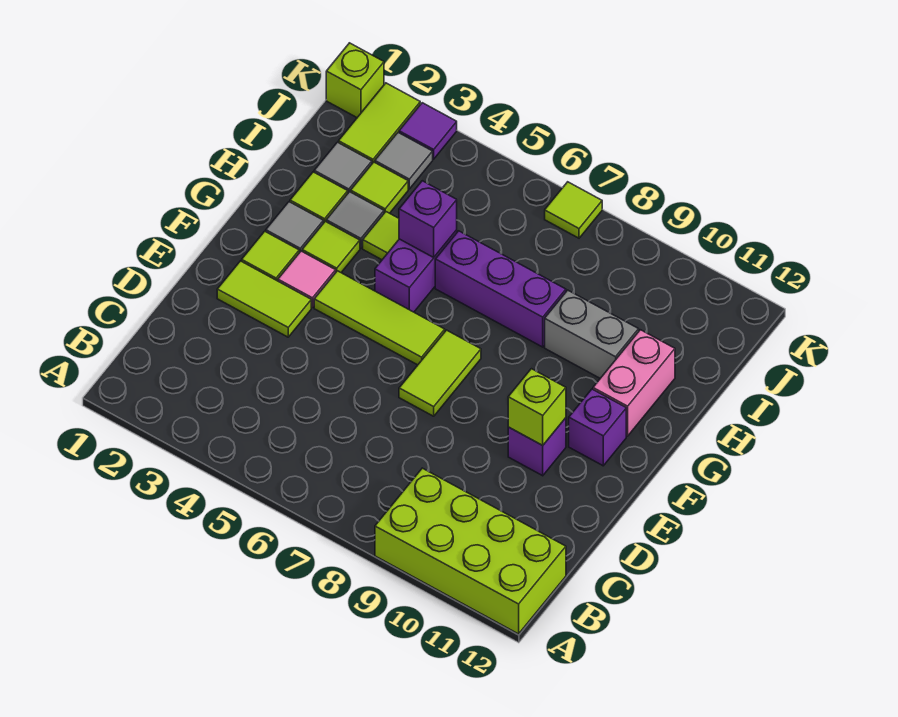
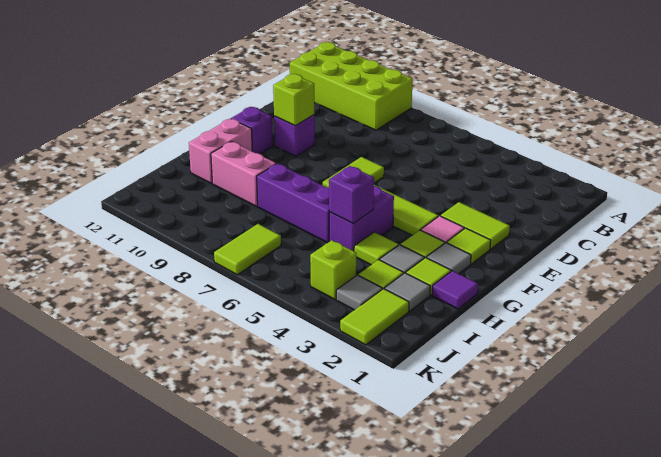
grey 1x2 brick [545,290,639,378] -> pink 1x2 brick [211,142,276,206]
lime 1x1 brick [326,43,384,117] -> lime 1x1 brick moved to [310,240,356,300]
purple 1x1 tile [399,103,457,159] -> purple 1x1 tile moved to [432,271,478,309]
lime 1x1 tile [545,182,602,238] -> lime 1x2 tile [214,224,281,275]

